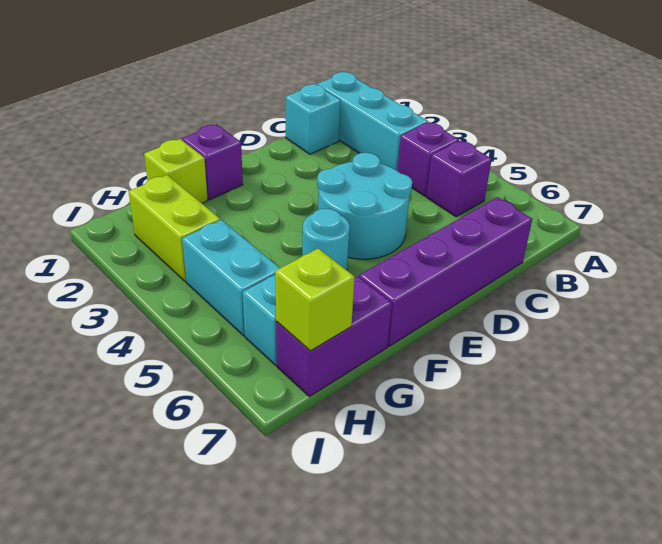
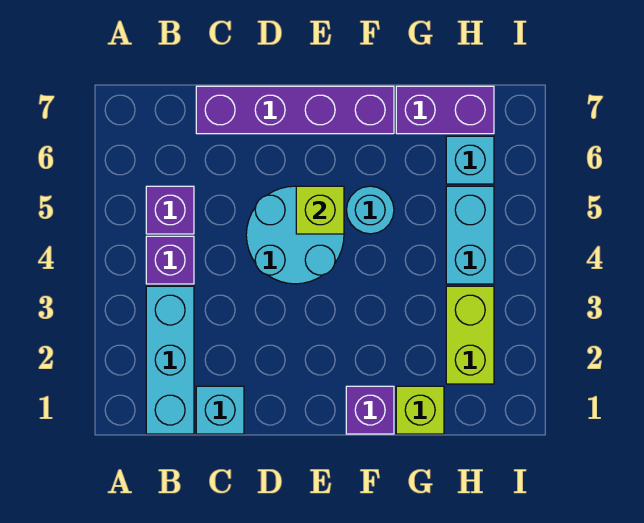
lime 1x1 brick [275,248,355,351] -> lime 1x1 brick moved to [296,186,344,234]

